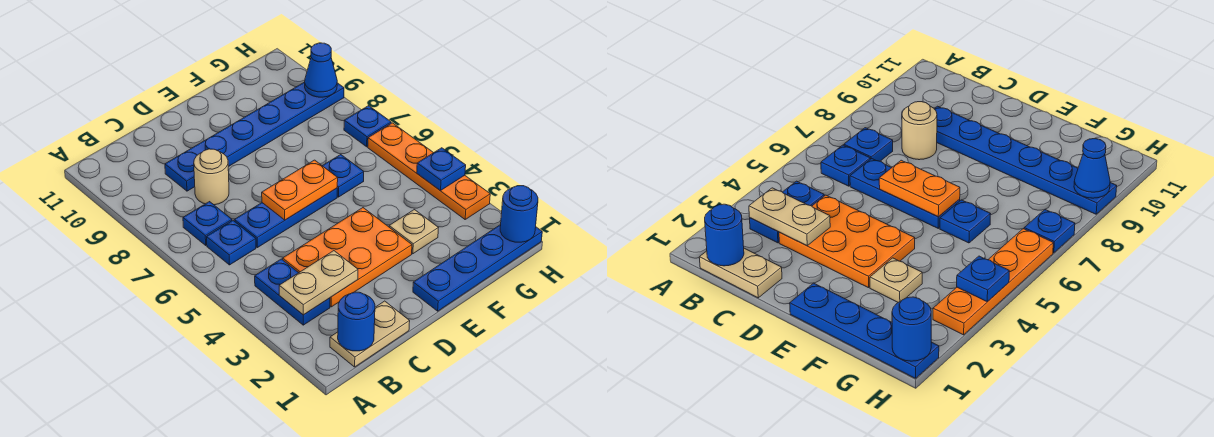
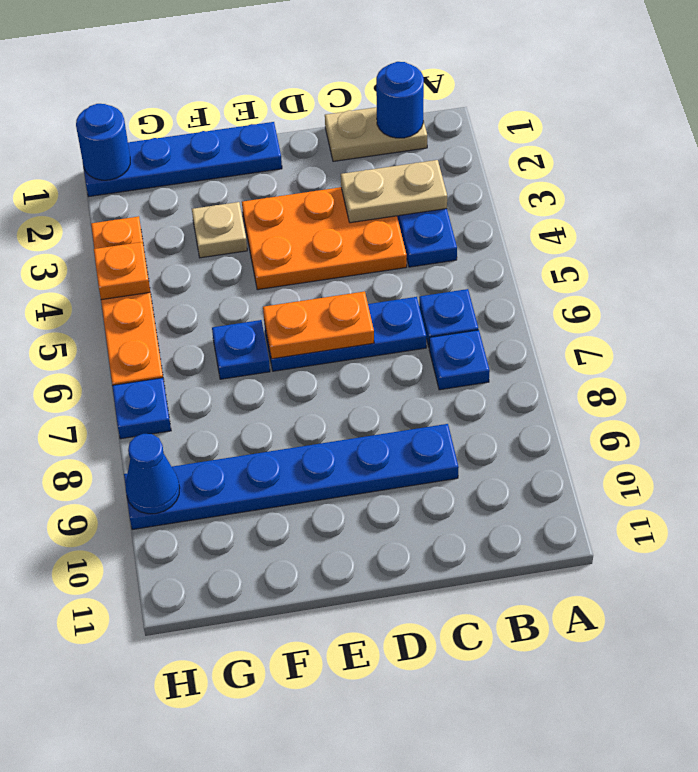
tan 1x1 round brick [194,149,229,205] -> none
blue 1x1 plate [417,148,466,191] -> orange 1x1 plate [94,242,150,300]

